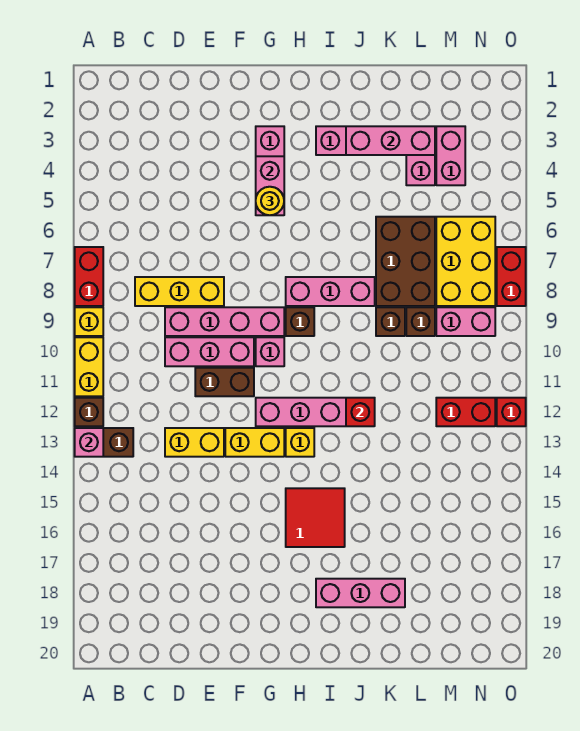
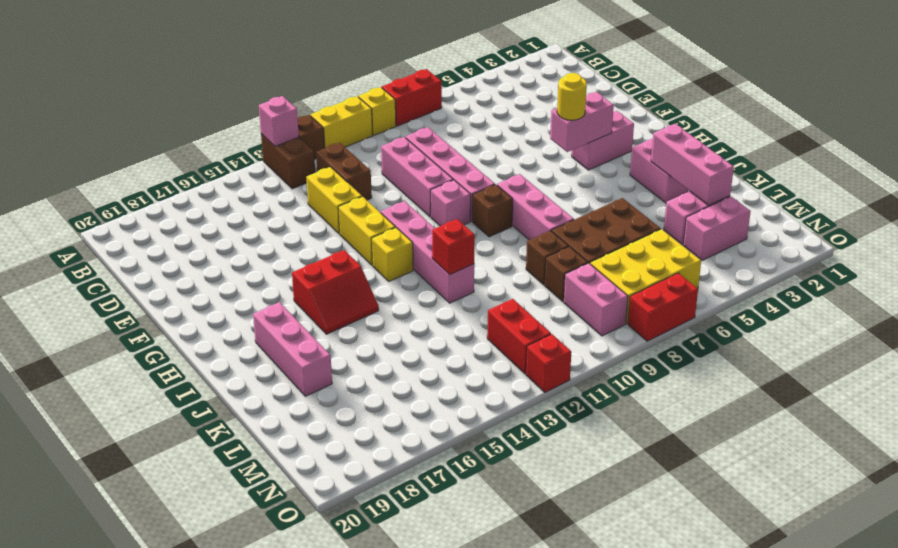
yellow 1x3 brick [135,277,224,306] -> none
brown 1x2 brick [195,368,254,396] -> brown 1x2 brick moved to [316,143,372,200]
red 2x2 tile [286,488,345,547] -> red 2x2 slope [292,250,379,334]

